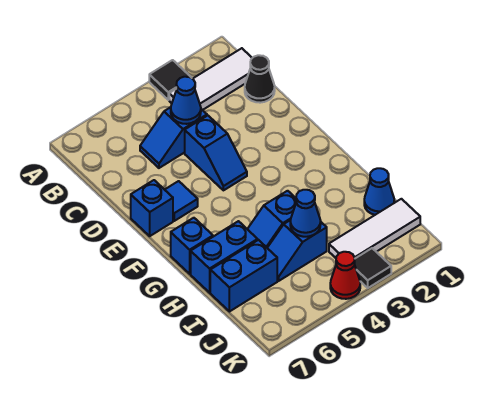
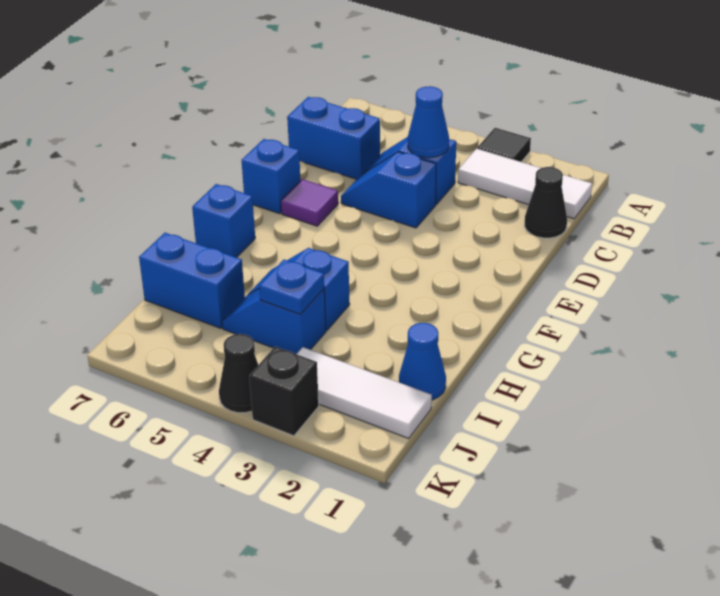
blue 1x2 slope [185,116,247,190] -> blue 1x2 slope turned to [341,152,436,228]
blue 1x1 tile [165,181,198,221] -> purple 1x1 tile [281,179,338,226]
blue 1x2 brick [191,221,258,293] -> blue 1x2 brick moved to [287,97,380,179]
blue 1x1 cone [290,190,321,237] -> blue 1x1 plate [259,260,324,314]
black 1x1 tile [354,248,391,288] -> black 1x1 brick [249,347,319,436]
red 1x1 cone [330,252,360,299] -> black 1x1 cone [219,334,258,413]

